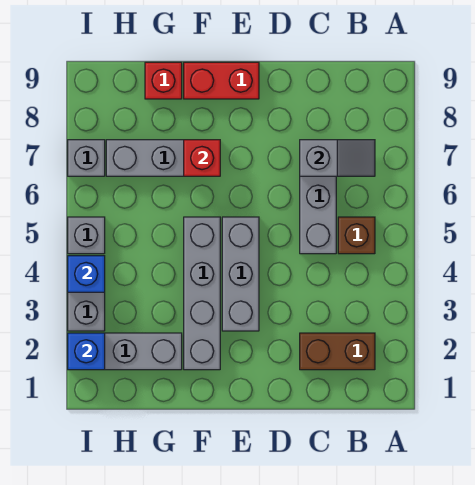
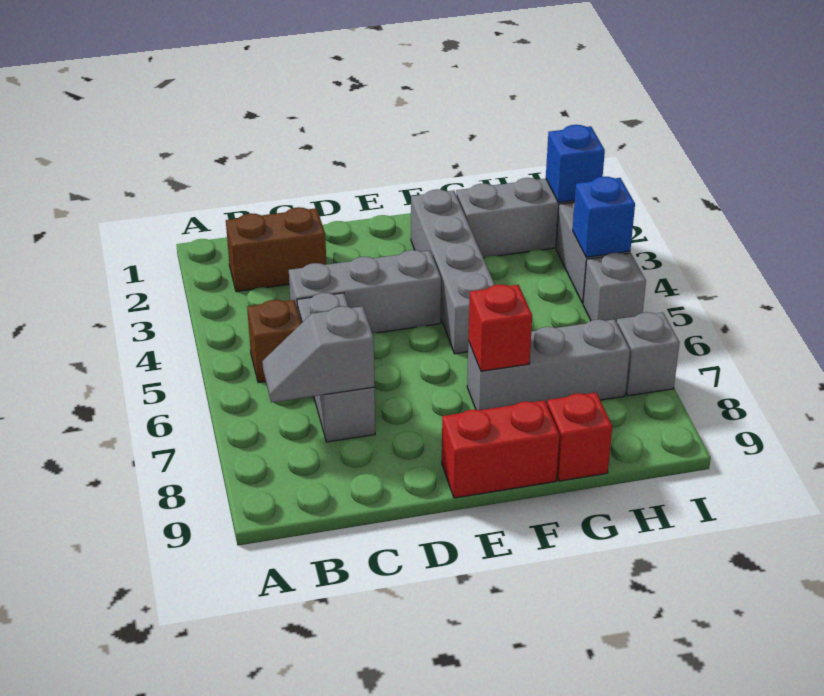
grey 1x3 brick [222,217,259,331] -> grey 1x3 brick turned to [289,250,441,333]

